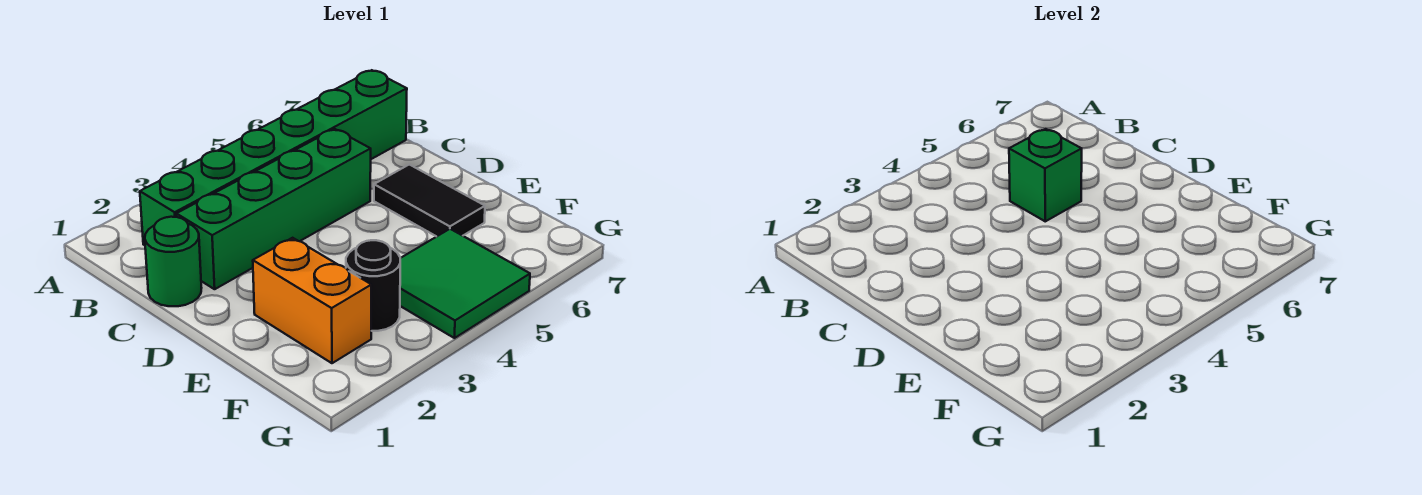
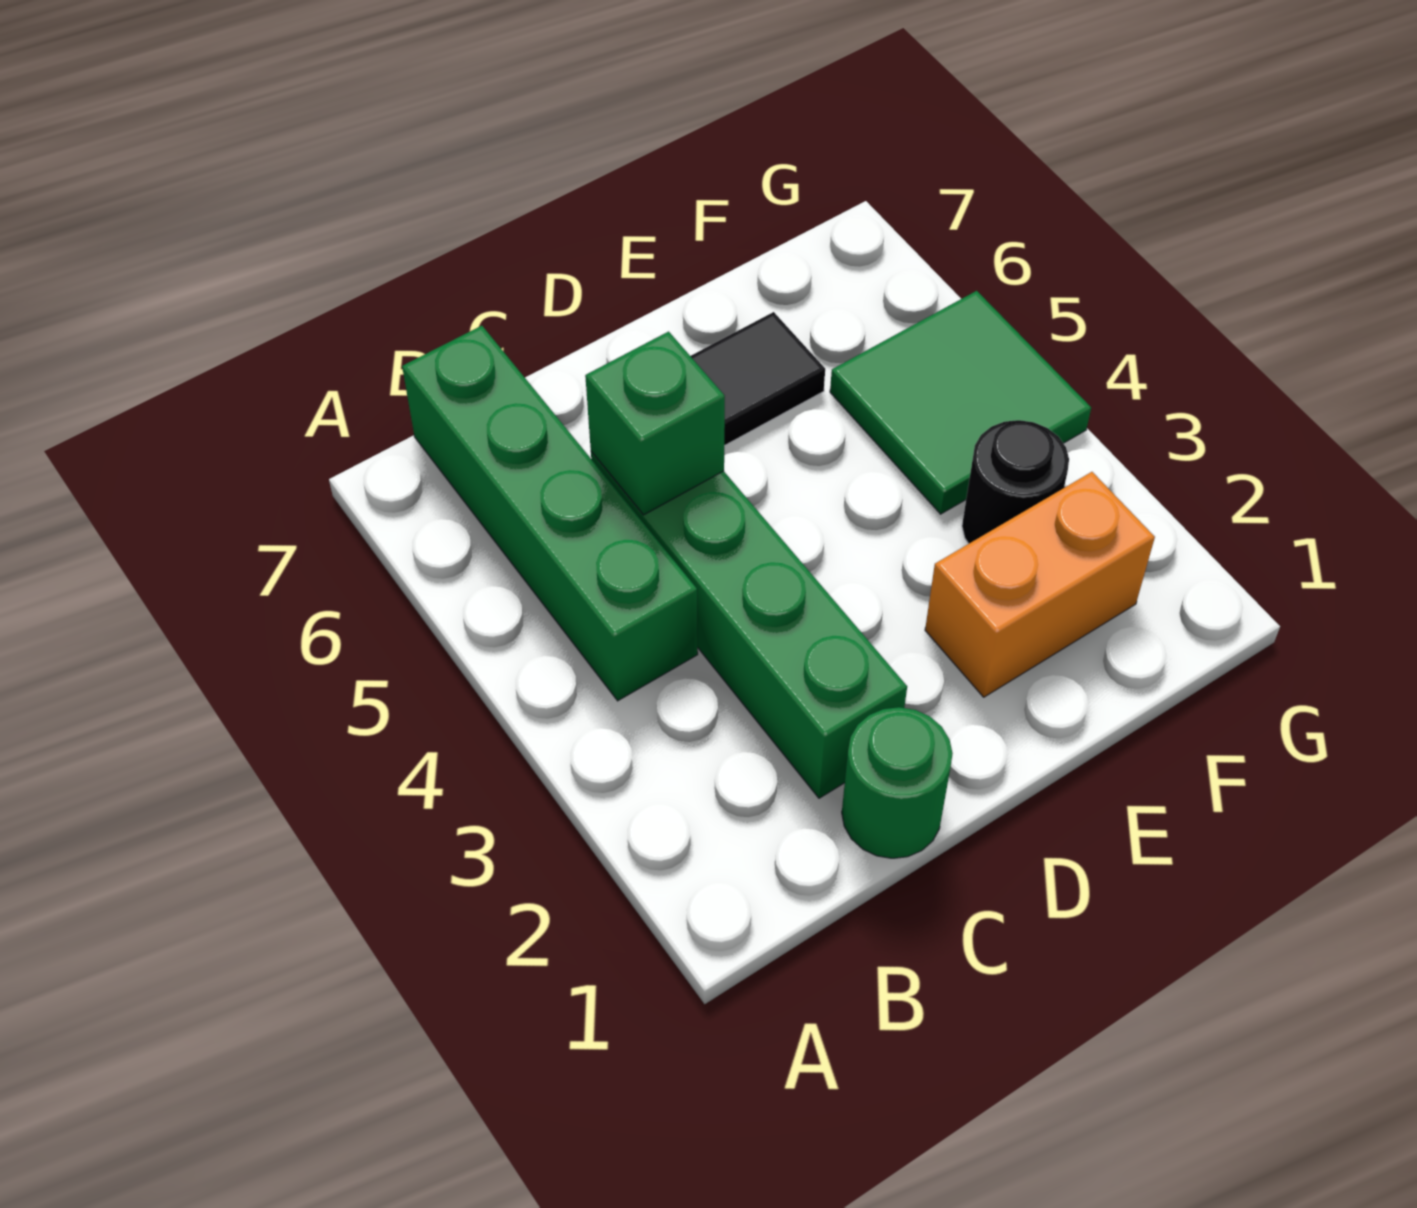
green 1x6 brick [140,70,407,245] -> green 1x4 brick [402,326,698,701]

